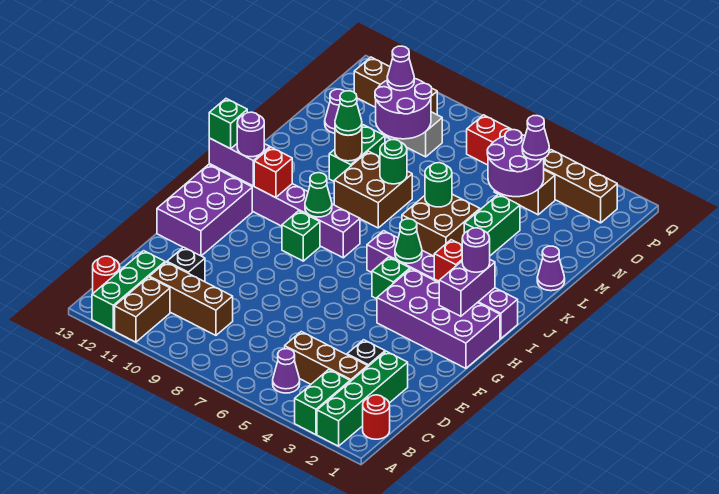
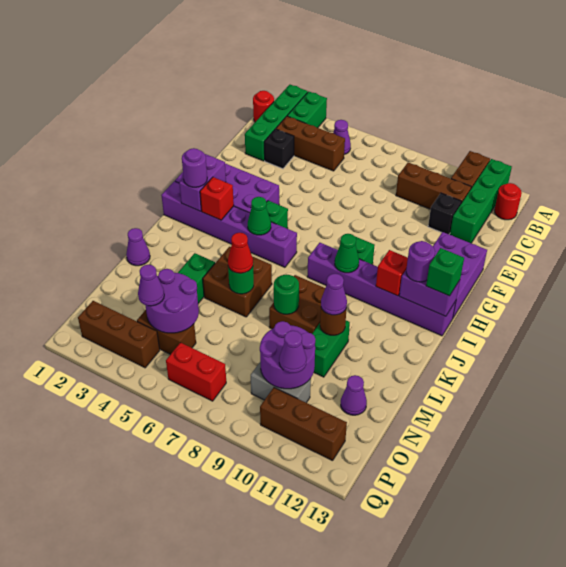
green 1x3 brick [92,251,165,330] -> green 1x4 brick [450,159,512,243]
none -> red 1x1 cone [228,233,253,273]
green 1x1 cone [335,91,362,135] -> purple 1x1 cone [321,274,347,315]

